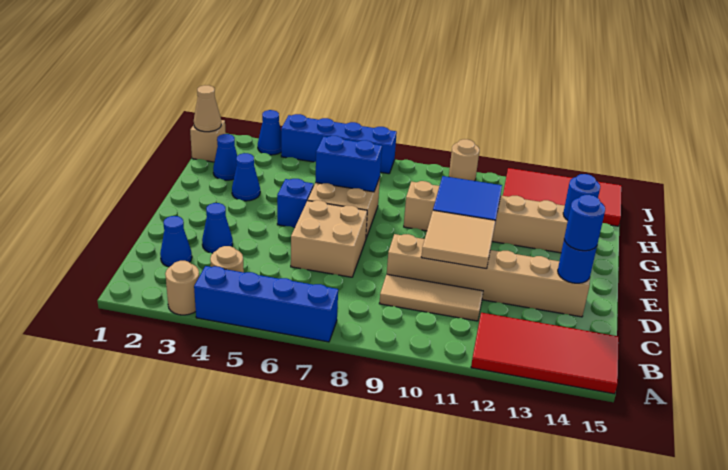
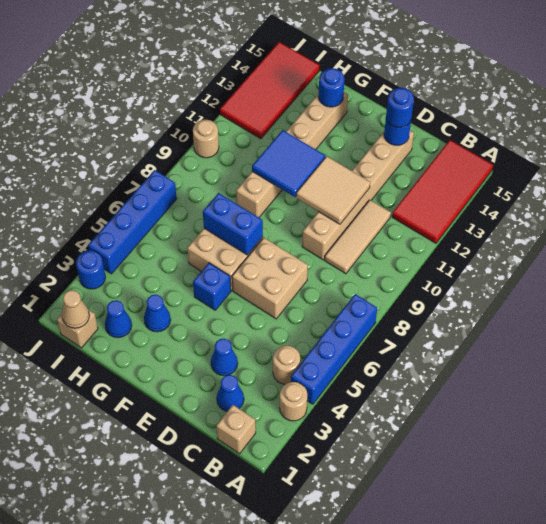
none -> tan 1x1 brick [216,405,256,454]
blue 1x2 brick [315,136,382,192] -> blue 1x2 brick turned to [203,193,263,255]
blue 1x1 cone [258,110,281,155] -> blue 1x1 round brick [76,250,105,289]

